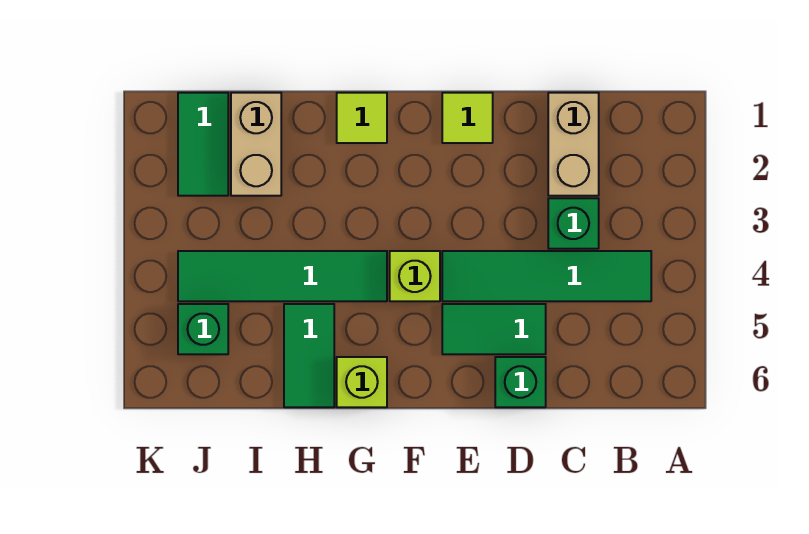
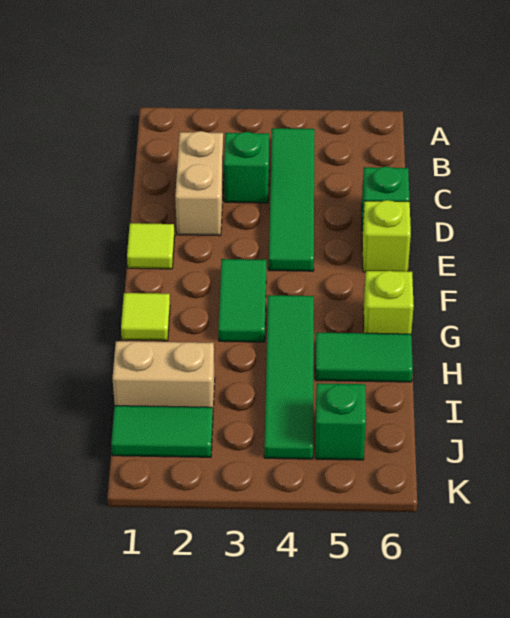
tan 1x2 brick [548,93,599,196] -> tan 1x2 brick turned to [175,131,224,236]
green 1x2 tile [442,304,546,354] -> green 1x2 tile moved to [218,259,267,342]
lime 1x1 brick [390,251,440,301] -> lime 1x1 brick moved to [362,200,411,272]

